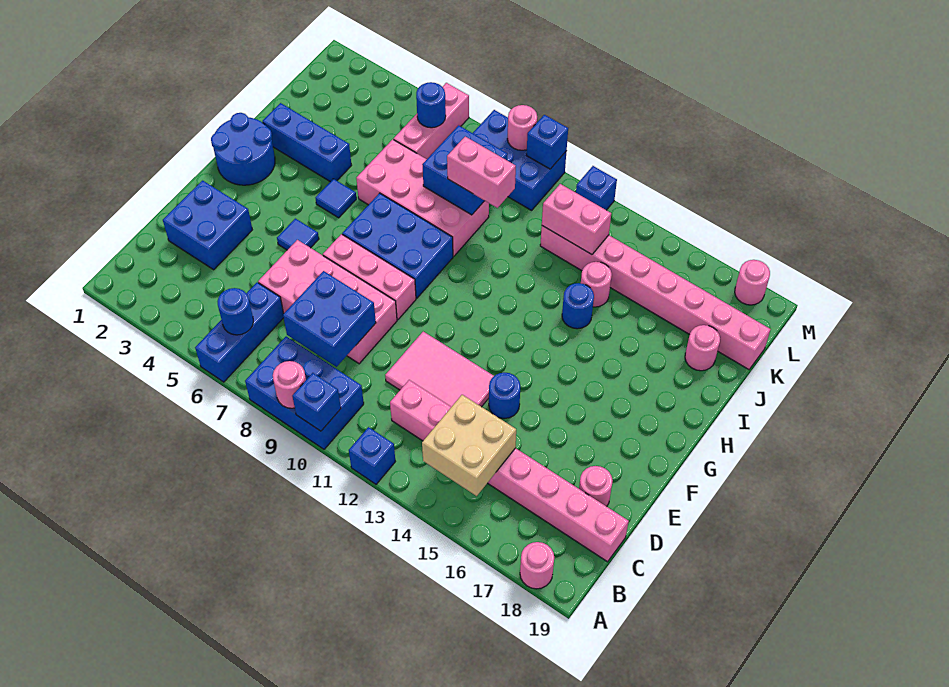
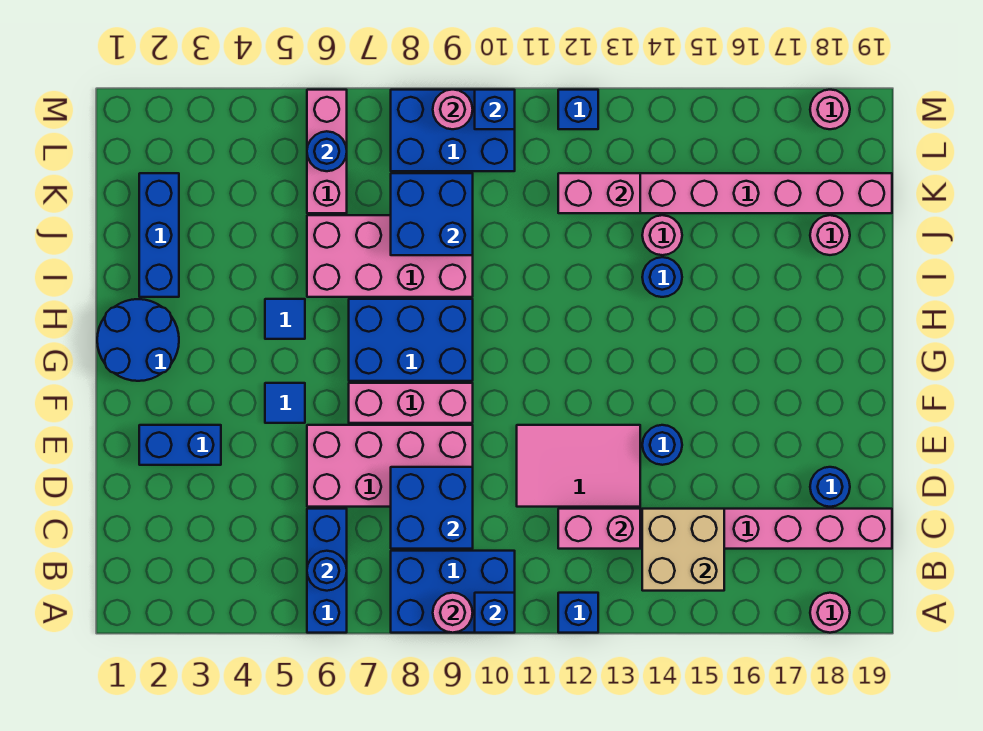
blue 2x2 brick [163,181,252,270] -> blue 1x2 brick [139,425,221,465]
pink 1x1 round brick [579,466,613,507] -> blue 1x1 round brick [810,467,850,507]
blue 1x3 brick [262,103,352,182] -> blue 1x3 brick turned to [139,173,179,297]
pink 1x2 brick [447,137,516,208] -> pink 1x2 brick moved to [558,509,640,549]

